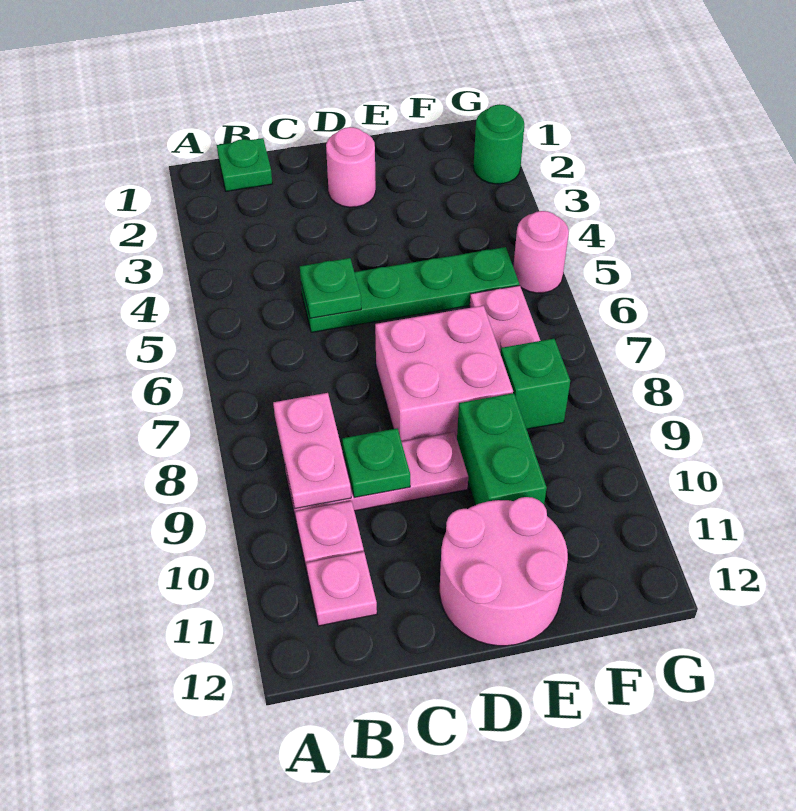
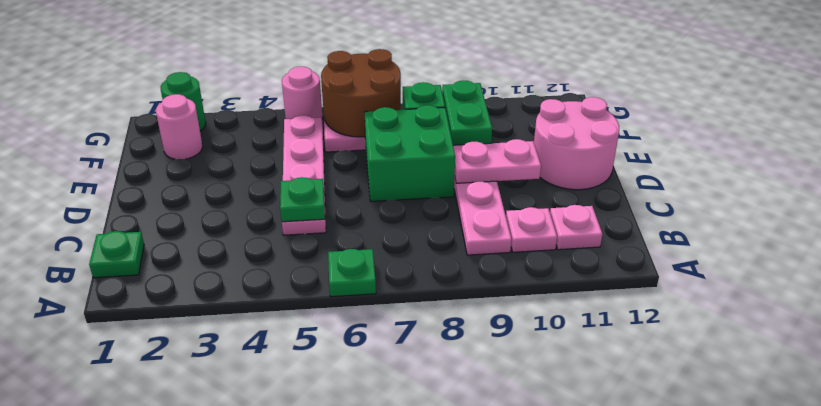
pink 1x2 plate [273,393,351,509] -> pink 1x2 plate moved to [453,139,541,183]
green 1x4 plate [301,247,519,332] -> pink 1x4 plate [282,115,326,235]
green 1x1 plate [342,428,410,498] -> green 1x1 plate moved to [328,249,376,297]
pink 1x1 round brick [326,127,376,207] -> pink 1x1 round brick moved to [156,94,203,159]
pink 2x2 brick [375,306,513,441] -> green 2x2 brick [365,105,455,201]
green 1x2 brick [457,393,547,505] -> green 1x2 brick turned to [442,81,492,145]
none -> brown 2x2 round brick [321,49,401,137]

